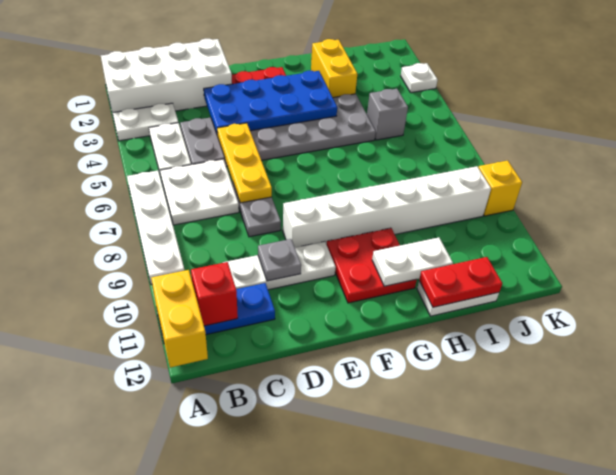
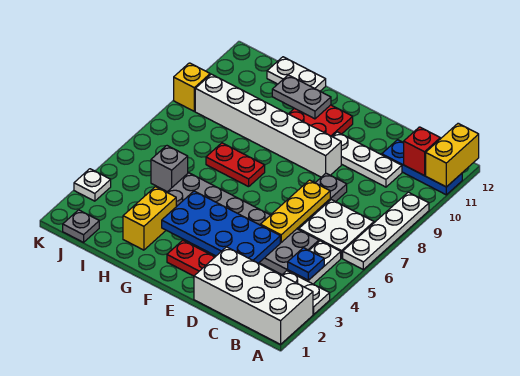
none -> blue 1x1 plate [288,248,324,280]
grey 1x1 plate [258,239,301,281] -> grey 1x1 plate moved to [63,210,99,242]
white 1x2 plate [372,237,453,286] -> grey 1x2 plate [272,75,331,119]
red 1x2 plate [419,257,502,307] -> red 1x2 plate moved to [206,143,265,187]

